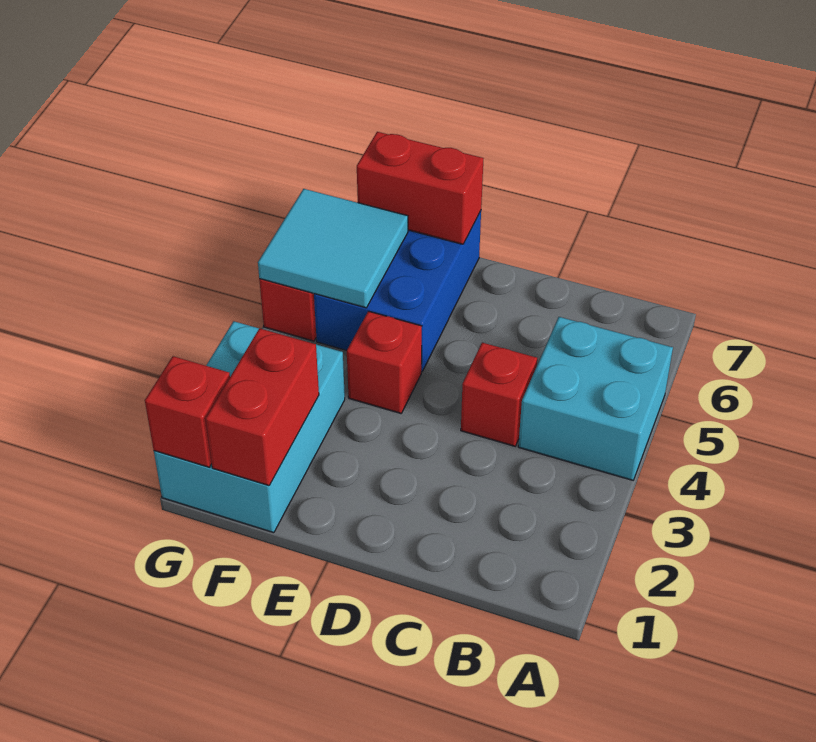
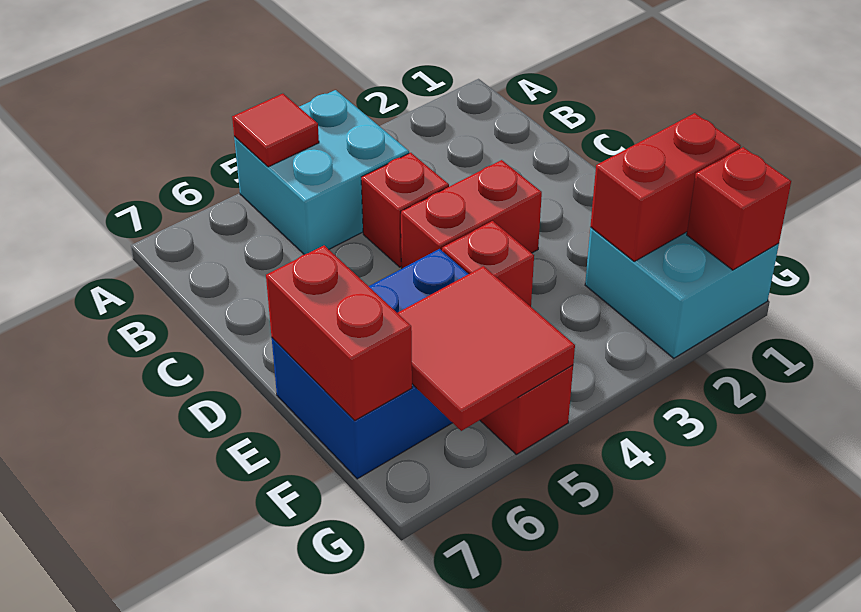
none -> red 1x1 tile [232,94,319,167]
none -> red 1x2 brick [401,160,542,268]
cyan 2x3 brick [154,321,345,533] -> cyan 2x2 brick [585,228,779,358]
cyan 2x2 tile [258,189,408,308] -> red 2x2 tile [398,266,575,431]

